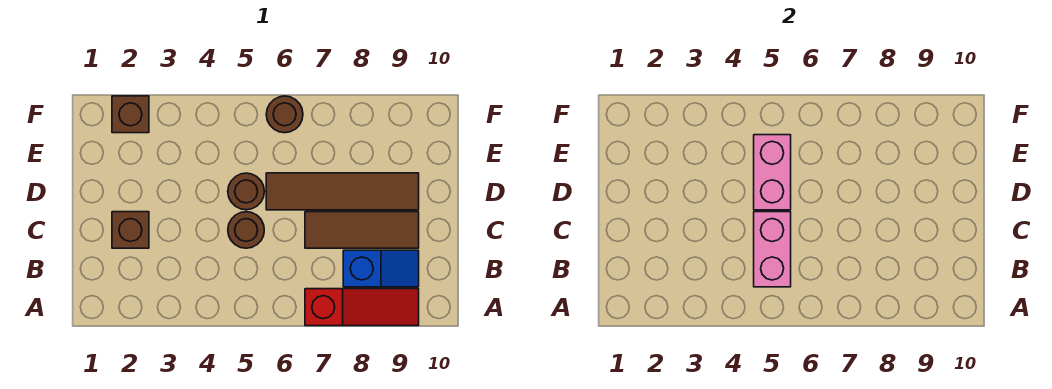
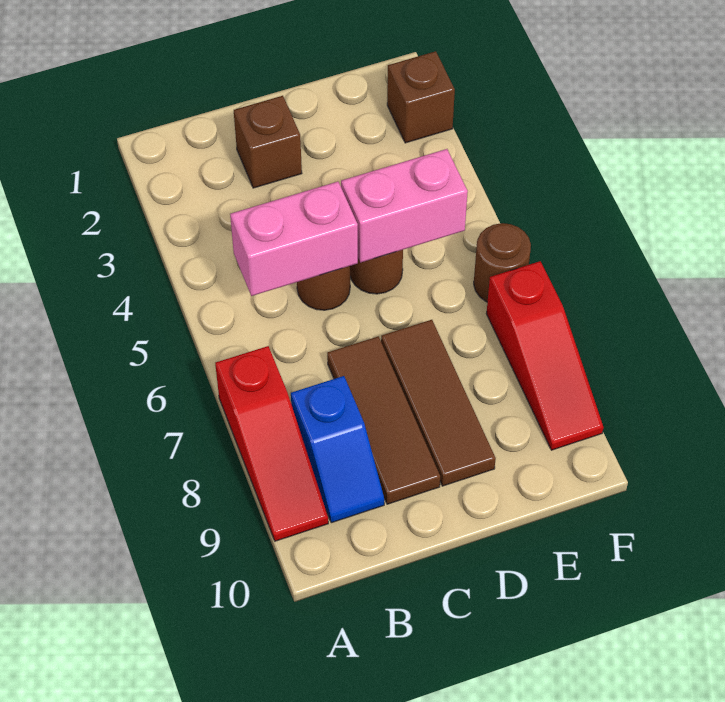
brown 1x4 tile [266,173,419,210] -> brown 1x3 tile [381,320,496,486]
none -> red 1x3 slope [486,261,603,450]

